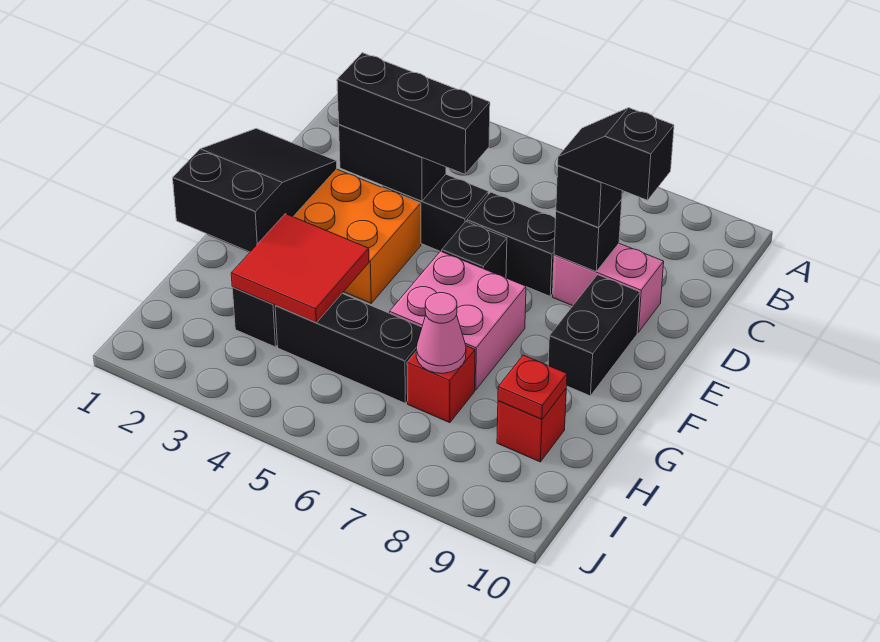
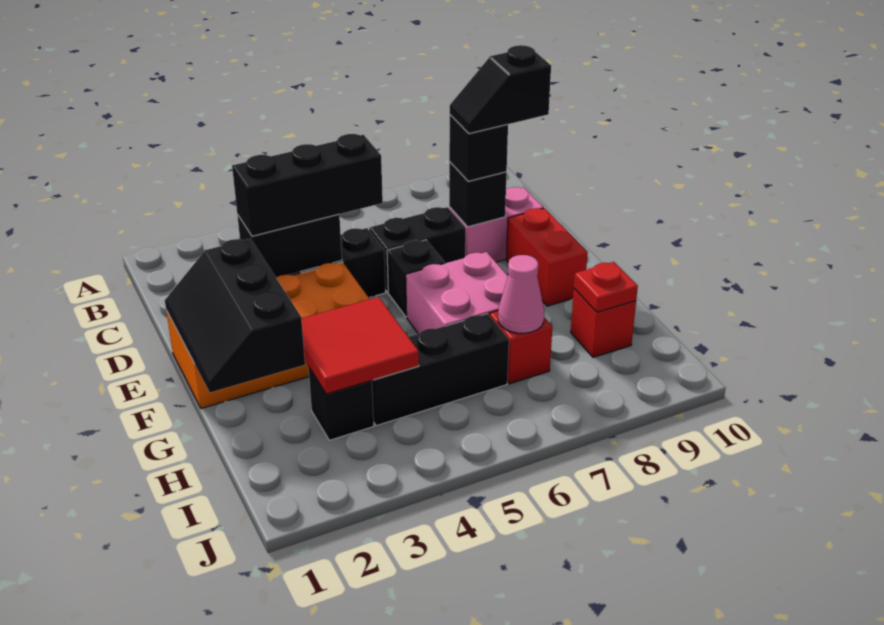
black 2x3 slope [173,128,337,252] -> black 2x3 slope turned to [165,239,305,393]
black 1x2 brick [548,275,640,396] -> red 1x2 brick [506,208,588,306]

